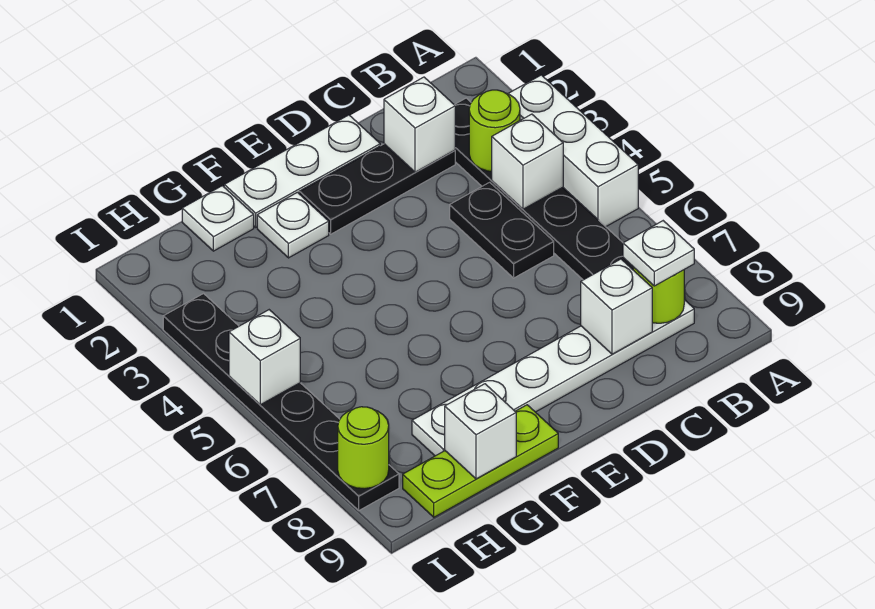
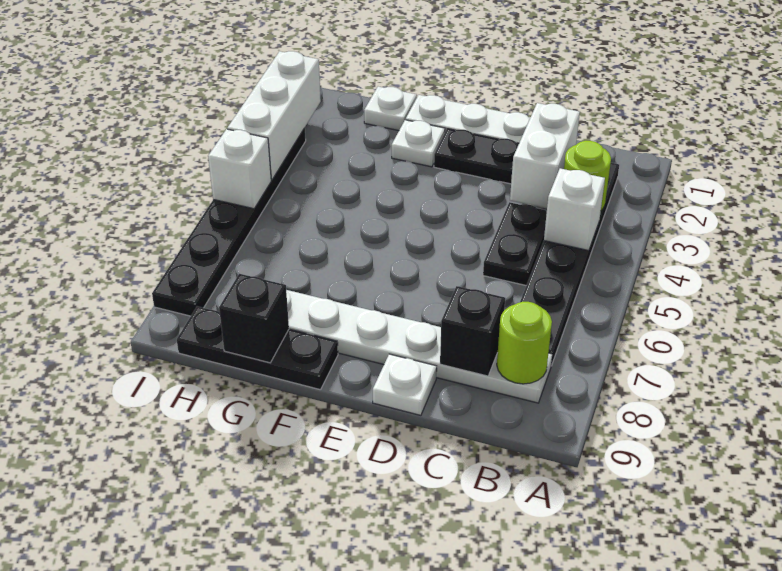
white 1x3 brick [508,75,638,227] -> white 1x3 brick moved to [227,51,321,180]
white 1x1 plate [623,221,694,286] -> white 1x1 plate moved to [373,354,437,415]
white 1x1 brick [384,77,455,172] -> white 1x2 brick [510,103,580,208]
white 1x1 brick [581,259,652,354] -> black 1x1 brick [440,286,505,376]
lime 1x3 plate [403,405,558,517] -> black 1x3 plate [177,306,338,390]
white 1x1 brick [445,384,516,479] -> black 1x1 brick [219,274,289,363]
lime 1x1 round brick [338,407,389,489] -> none

